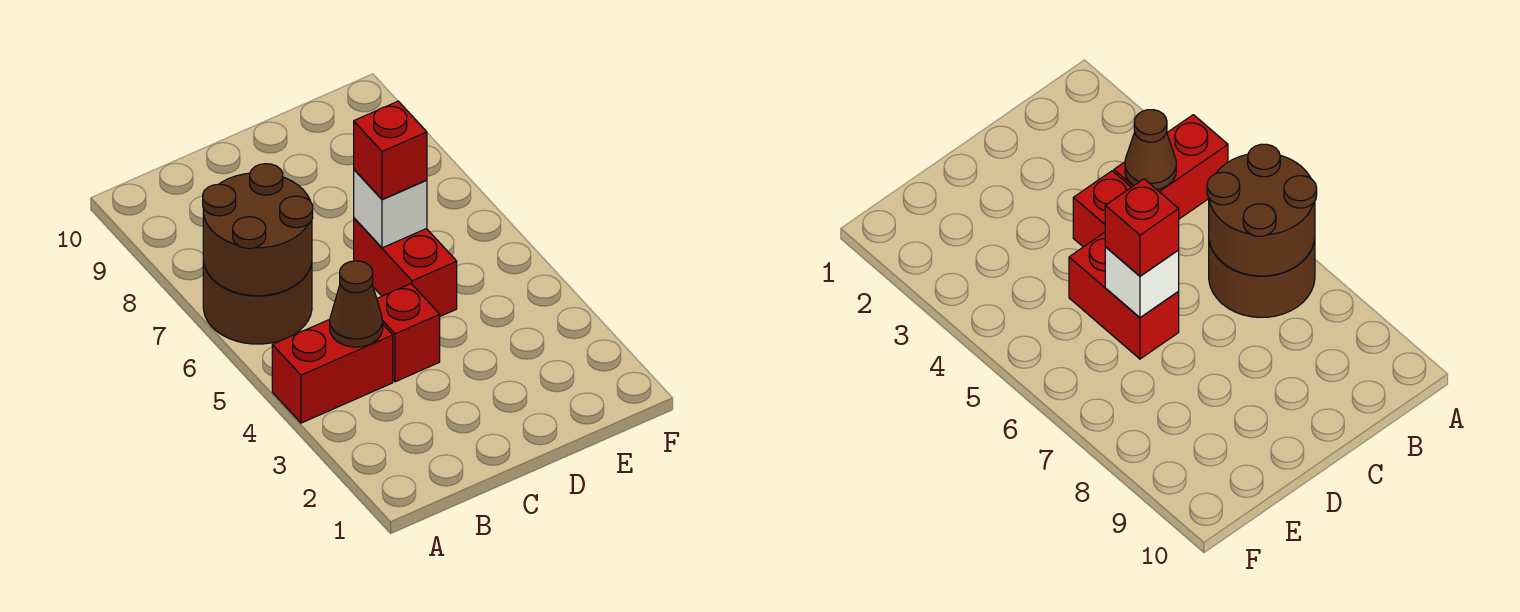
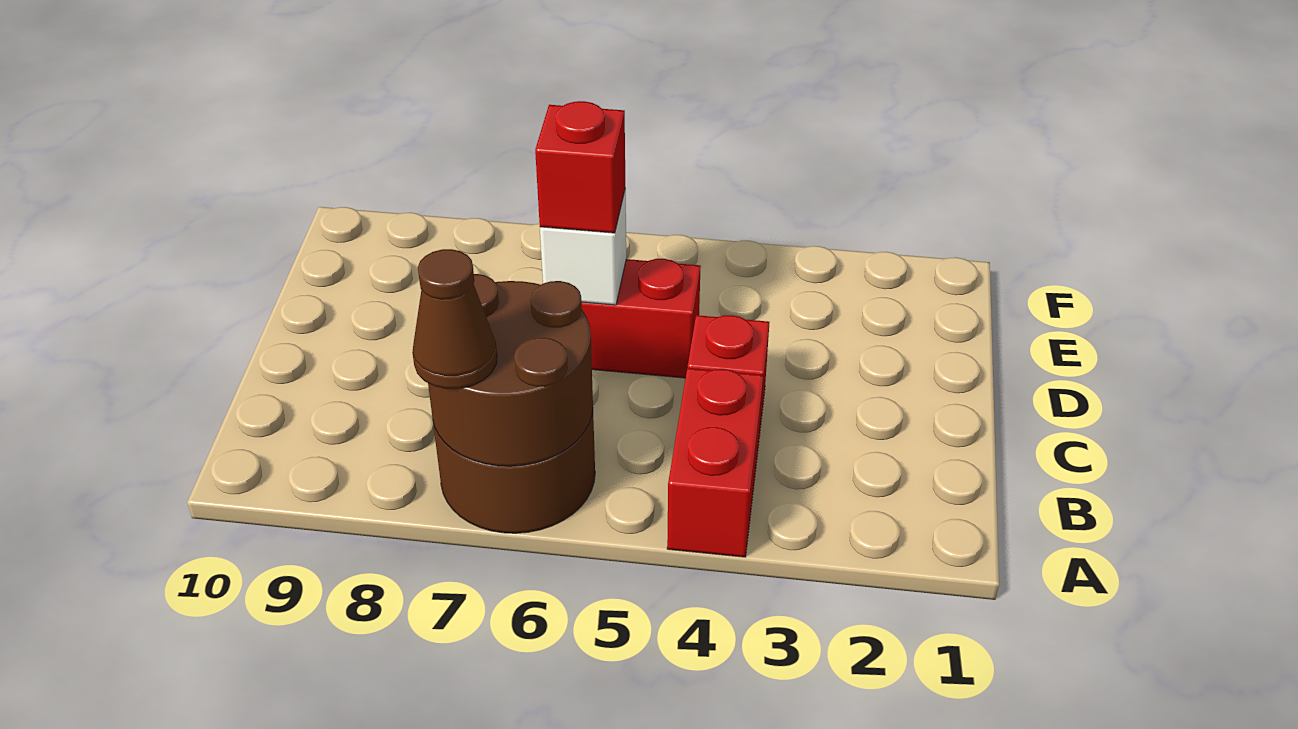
brown 1x1 cone [330,261,383,347] -> brown 1x1 cone moved to [412,249,497,389]

